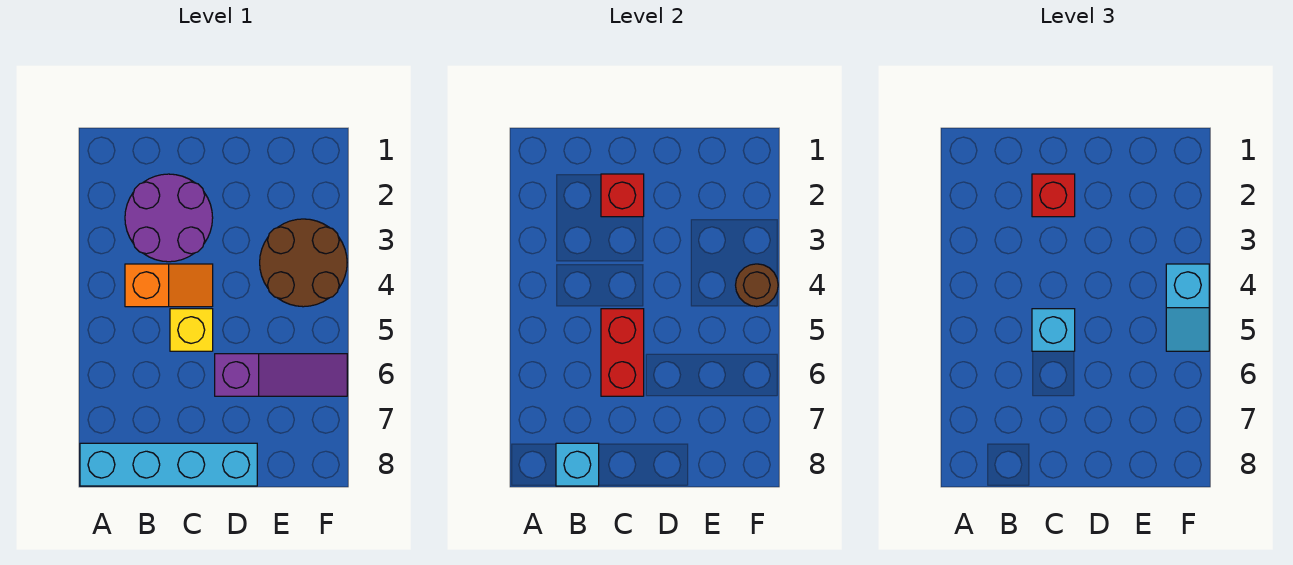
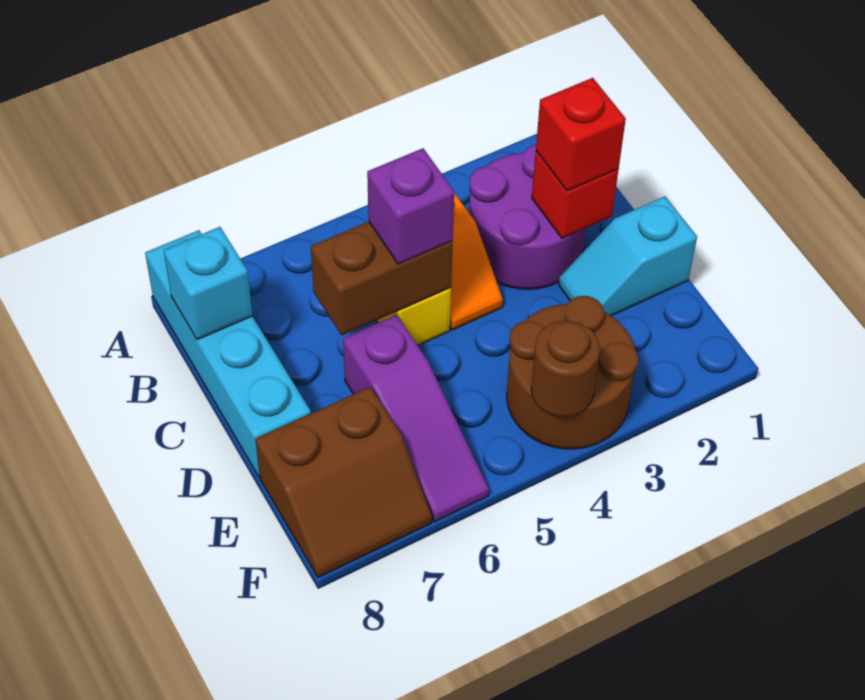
red 1x2 brick [601,309,644,396] -> brown 1x2 brick [311,222,453,335]
cyan 1x1 brick [1032,309,1075,351] -> purple 1x1 brick [367,148,454,264]
none -> brown 2x2 slope [256,387,432,578]
cyan 1x2 slope [1166,264,1209,351] -> cyan 1x2 slope moved to [559,196,697,316]

